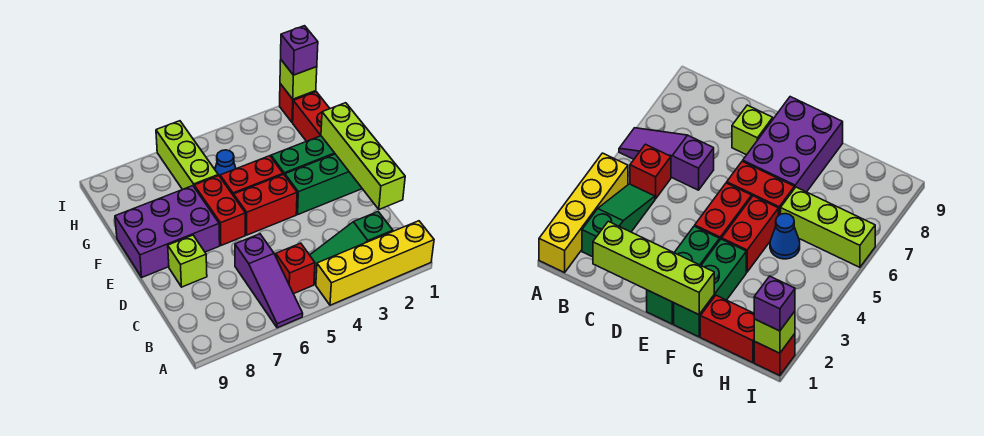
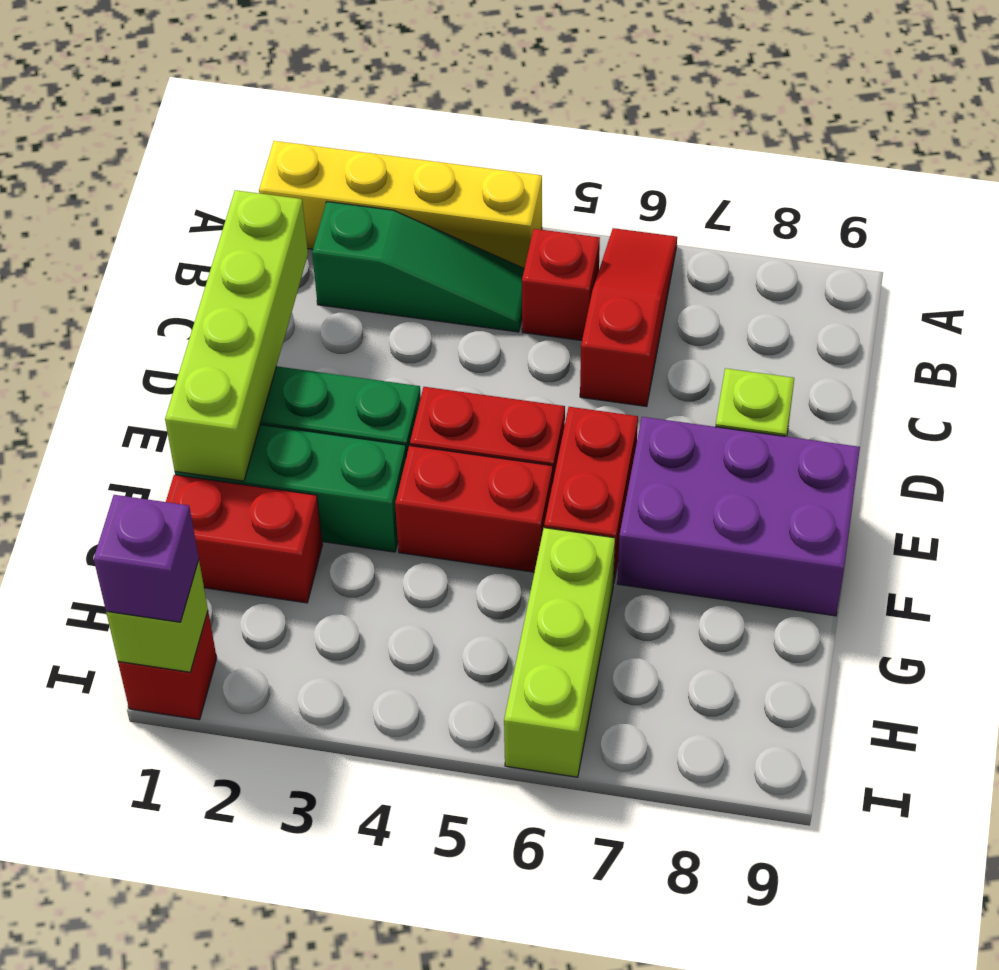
purple 1x3 slope [235,234,303,328] -> red 1x3 slope [580,228,677,407]
red 1x2 brick [293,92,330,141] -> red 1x2 brick turned to [166,475,323,603]
blue 1x1 cone [215,150,236,176] -> none

